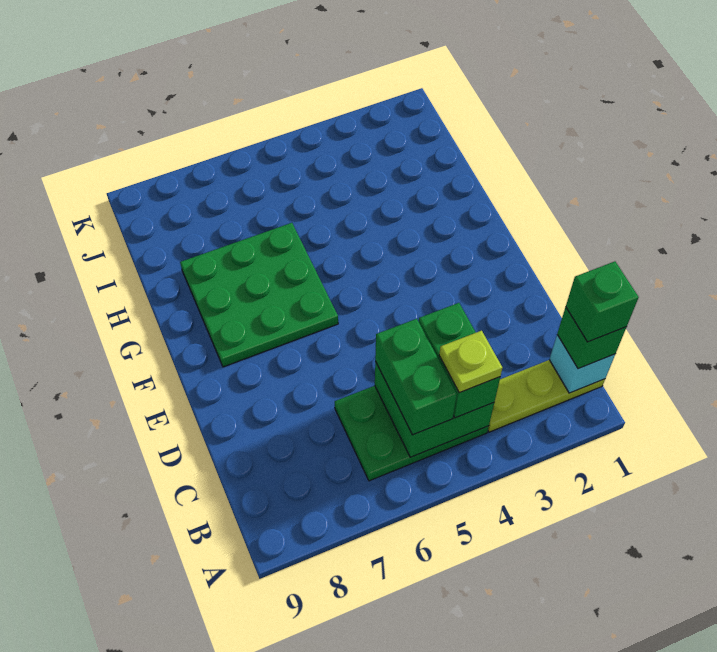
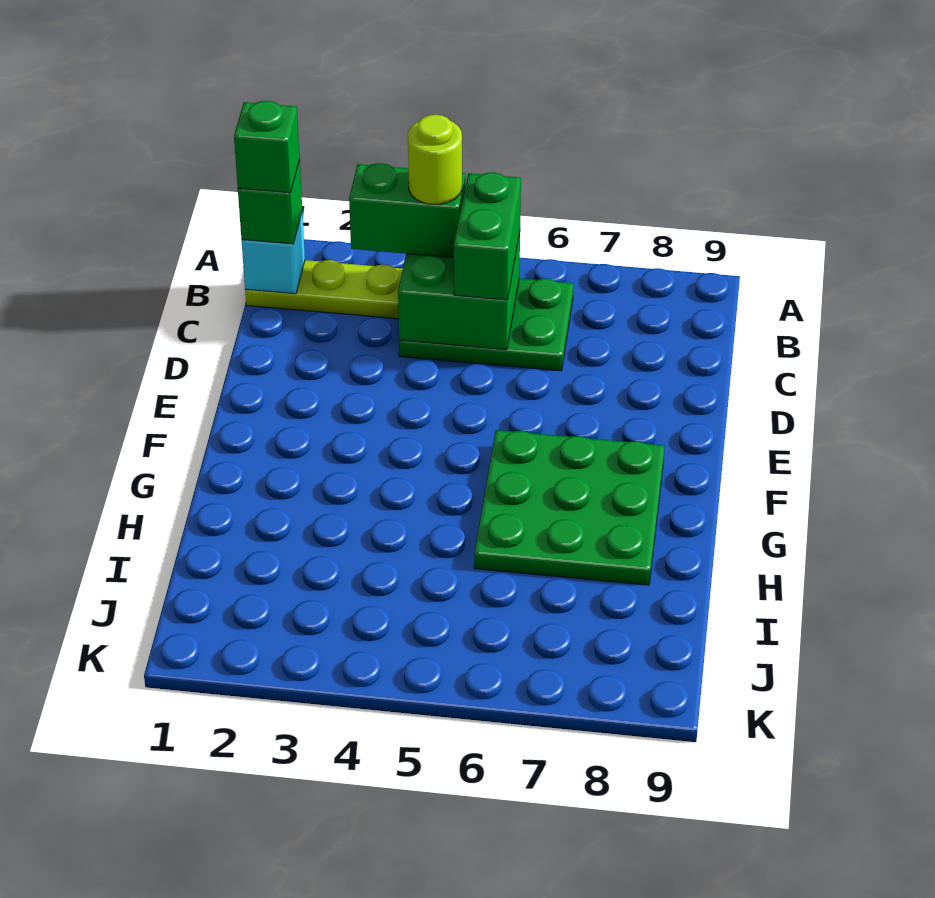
green 1x2 brick [419,303,500,418] -> green 1x2 brick turned to [349,163,465,258]
lime 1x1 plate [439,331,502,393] -> lime 1x1 round brick [408,115,462,204]

